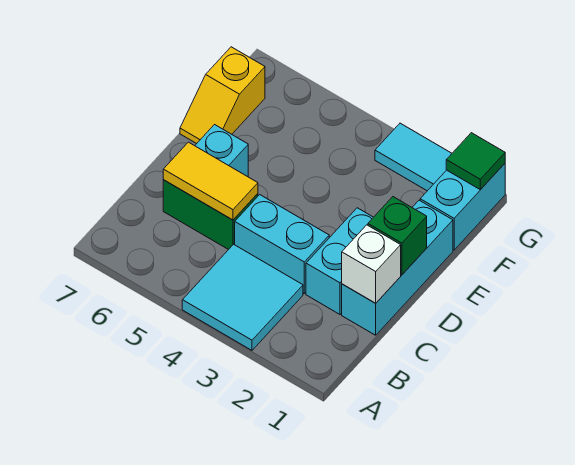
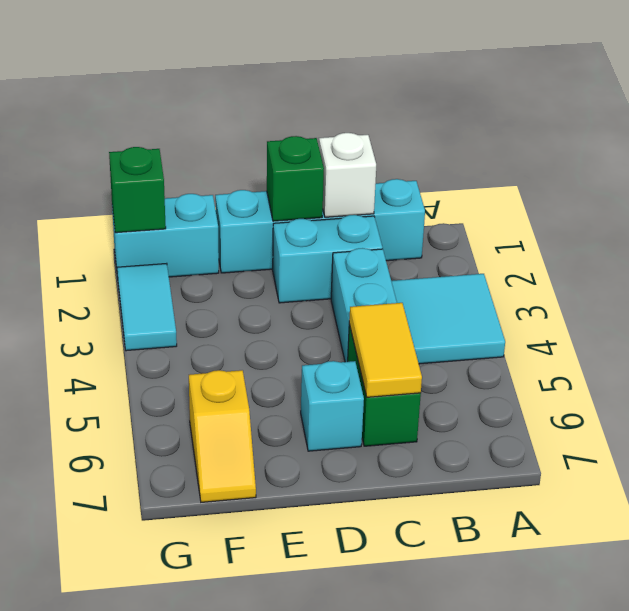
cyan 1x3 brick [342,200,453,335] -> cyan 1x4 brick [215,179,425,273]
yellow 1x2 slope [180,47,265,144] -> yellow 1x2 slope turned to [189,370,256,502]
green 1x1 tile [446,133,505,190] -> green 1x1 brick [109,147,166,233]

